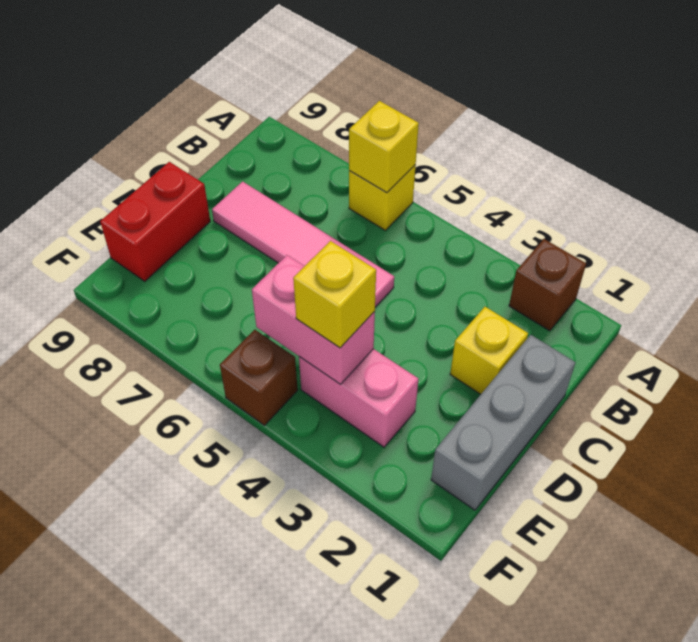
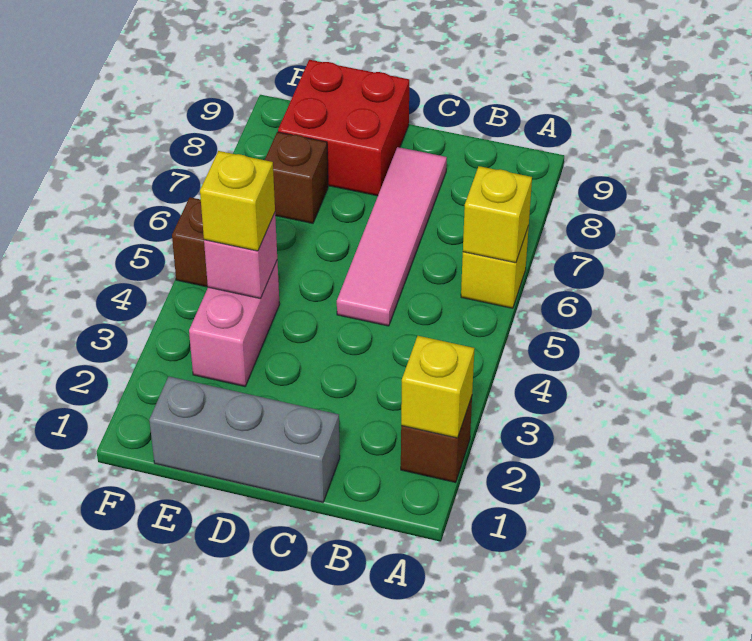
yellow 1x1 brick [450,307,528,394] -> yellow 1x1 brick moved to [401,336,474,438]
red 1x2 brick [100,162,210,281] -> red 2x2 brick [278,60,409,196]
pink 1x2 brick [252,255,375,384] -> pink 1x1 brick [204,213,277,299]
none -> brown 1x1 brick [265,132,328,223]

